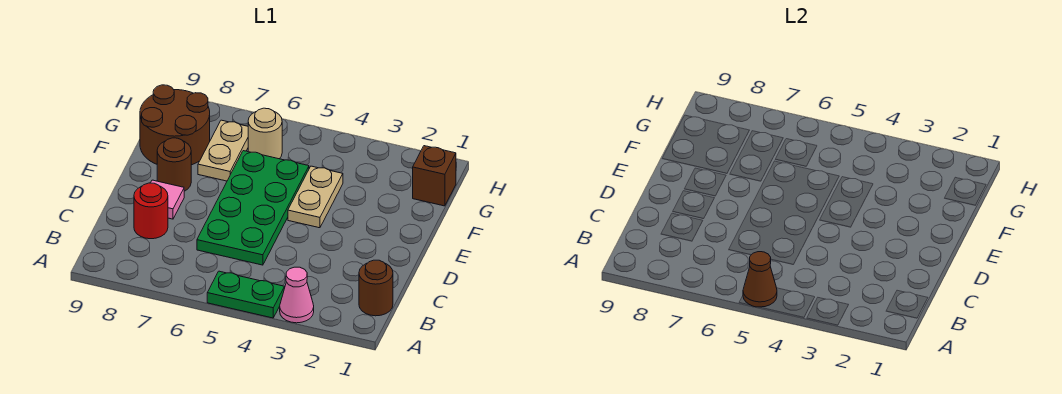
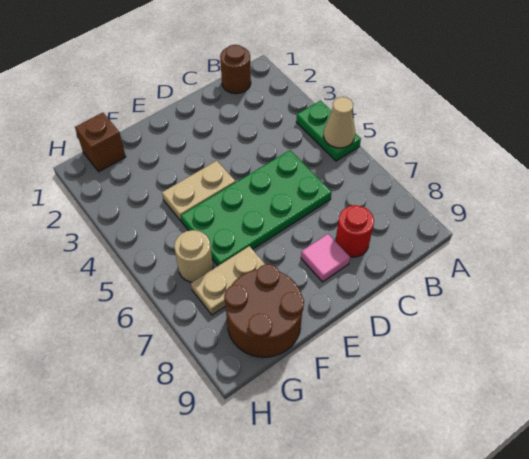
pink 1x1 cone [280,267,314,323] -> none
brown 1x1 cone [743,252,777,307] -> tan 1x1 cone [324,97,355,148]
brown 1x1 round brick [157,138,191,191] -> none

